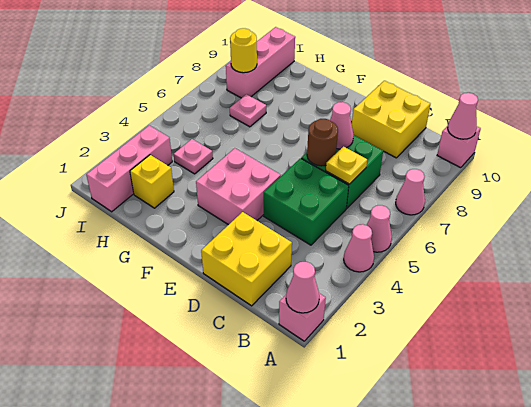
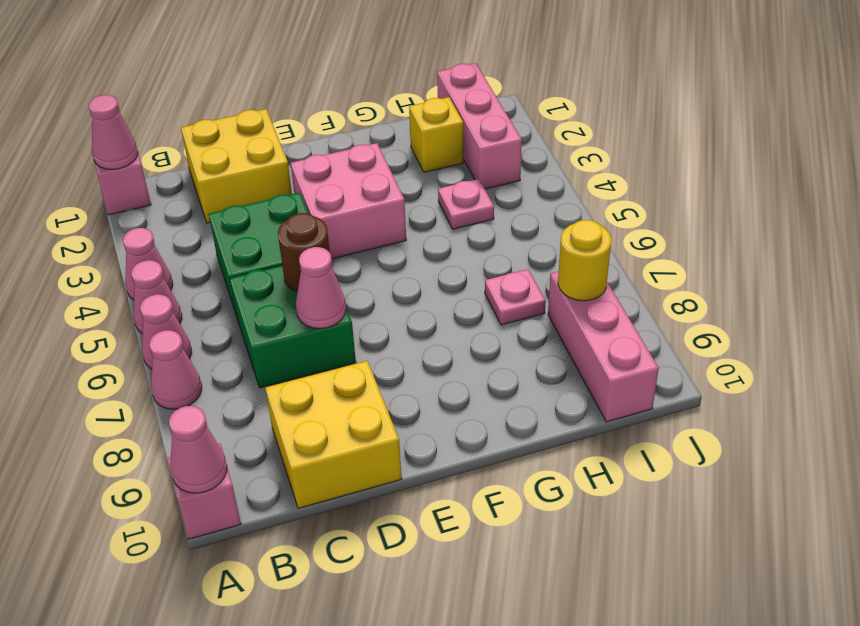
none -> pink 1x1 cone [140,294,192,369]
yellow 1x1 plate [326,147,367,184] -> none

